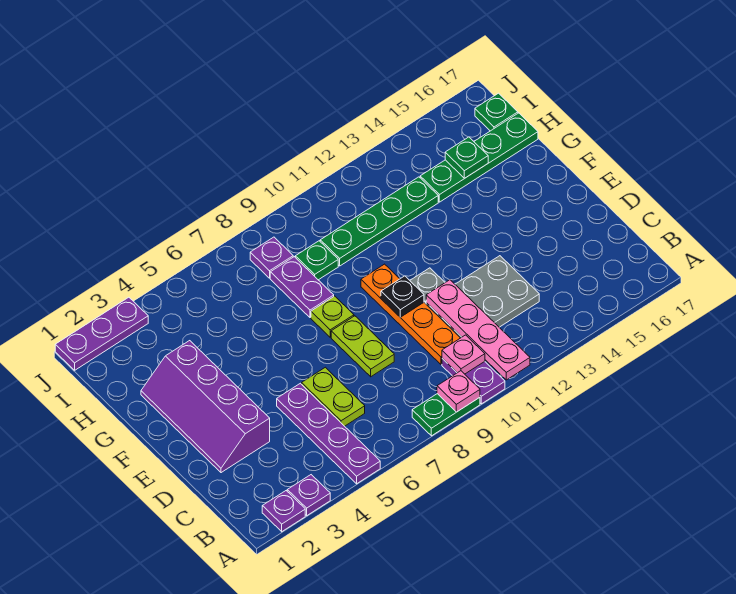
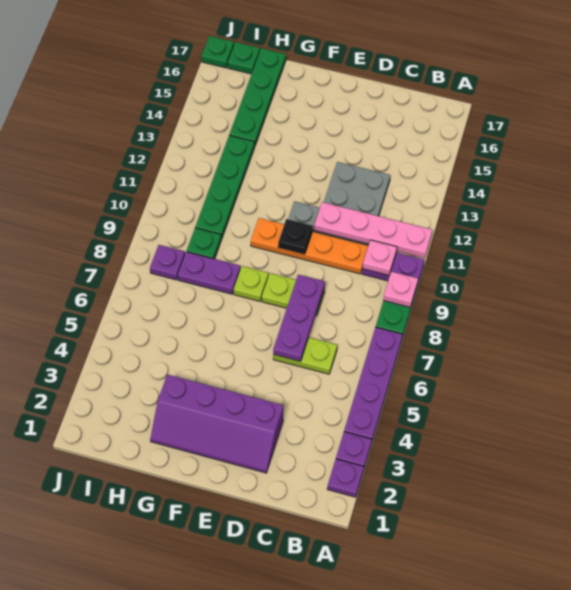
purple 1x4 plate [277,383,380,484] -> purple 1x4 plate turned to [344,327,403,441]
green 1x1 plate [445,137,488,178] -> green 1x1 plate moved to [201,36,234,68]
purple 1x3 plate [55,297,148,370] -> purple 1x3 plate moved to [273,275,325,361]

